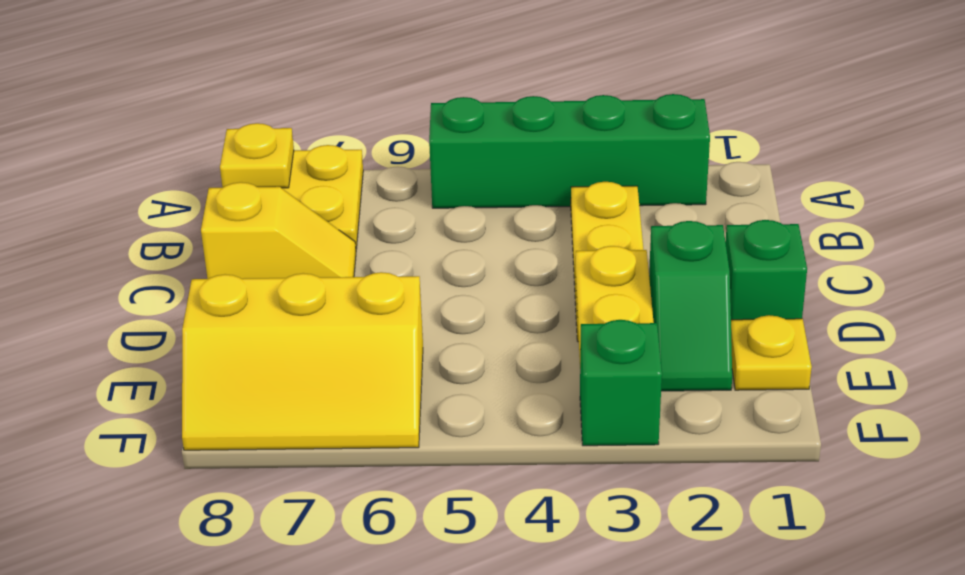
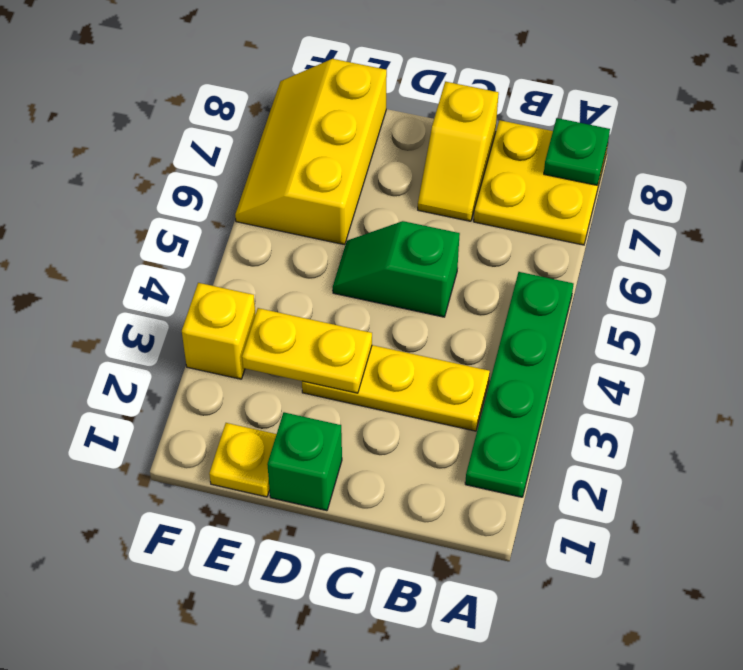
green 1x4 brick [429,94,710,208] -> green 1x4 plate [465,272,573,497]
yellow 1x1 plate [220,123,294,188] -> green 1x1 plate [544,118,610,185]
green 1x2 slope [649,221,732,391] -> green 1x2 slope moved to [333,221,460,317]
green 1x1 brick [580,320,662,446] -> yellow 1x1 brick [182,283,256,379]

